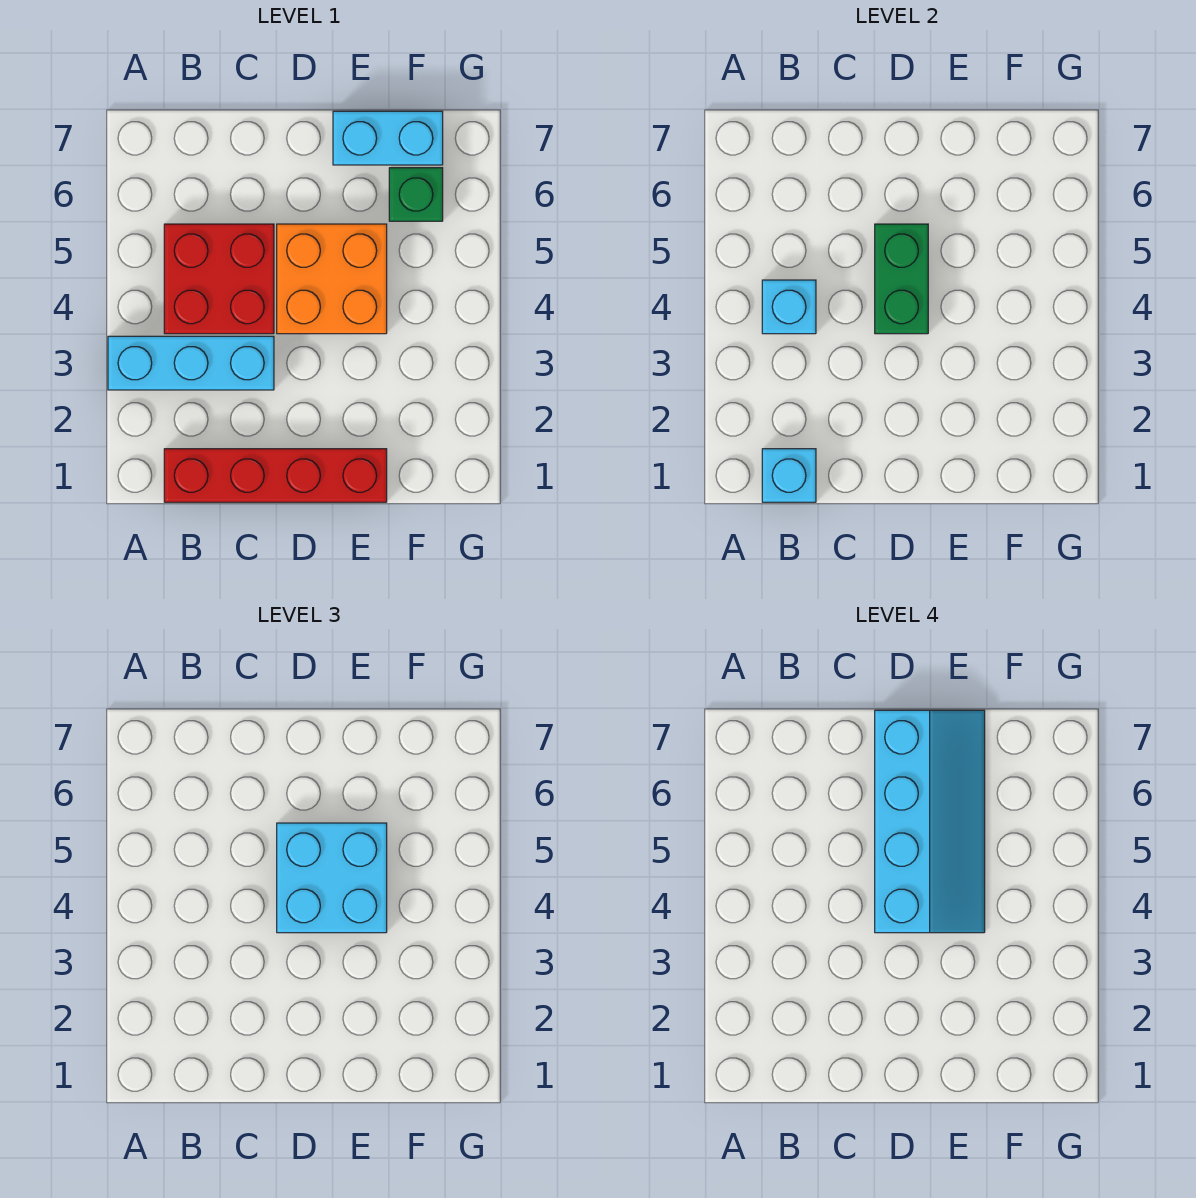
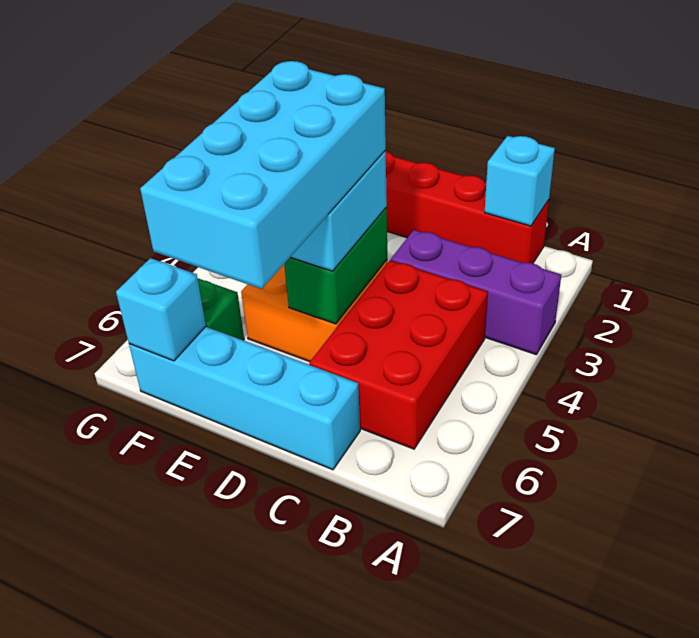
cyan 1x3 brick [108,336,274,390] -> purple 1x3 brick [391,230,561,355]
red 2x2 brick [164,224,274,334] -> red 2x3 brick [309,260,488,449]
cyan 1x1 brick [762,280,816,334] -> cyan 1x1 brick moved to [116,258,206,361]
cyan 2x4 slope [875,710,985,933] -> cyan 2x4 brick [140,61,386,289]
cyan 1x2 brick [333,111,443,165] -> cyan 1x4 brick [129,327,360,470]

